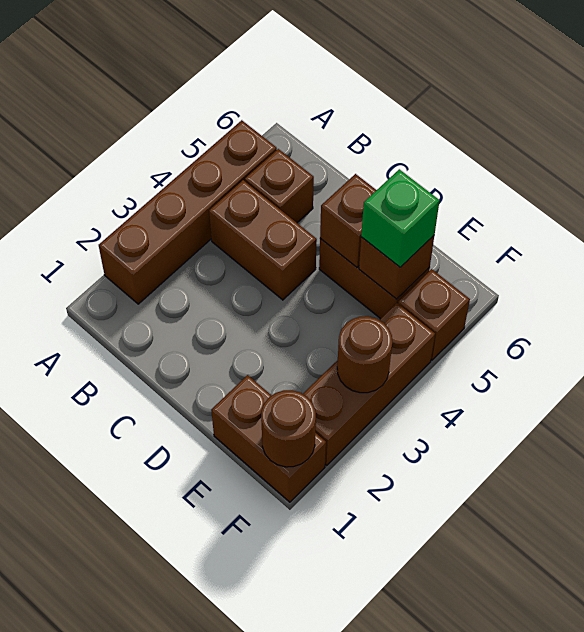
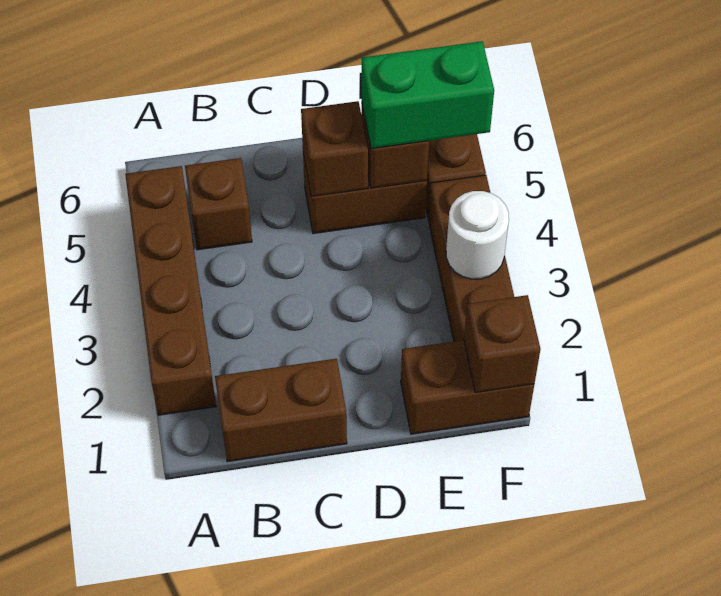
brown 1x2 brick [209,180,317,300] -> brown 1x2 brick moved to [215,359,347,462]
green 1x1 brick [361,169,440,267] -> green 1x2 brick [362,41,494,149]
brown 1x1 round brick [261,390,316,467] -> brown 1x1 brick [464,295,540,393]
brown 1x1 round brick [337,316,392,393] -> white 1x1 round brick [446,191,509,279]

